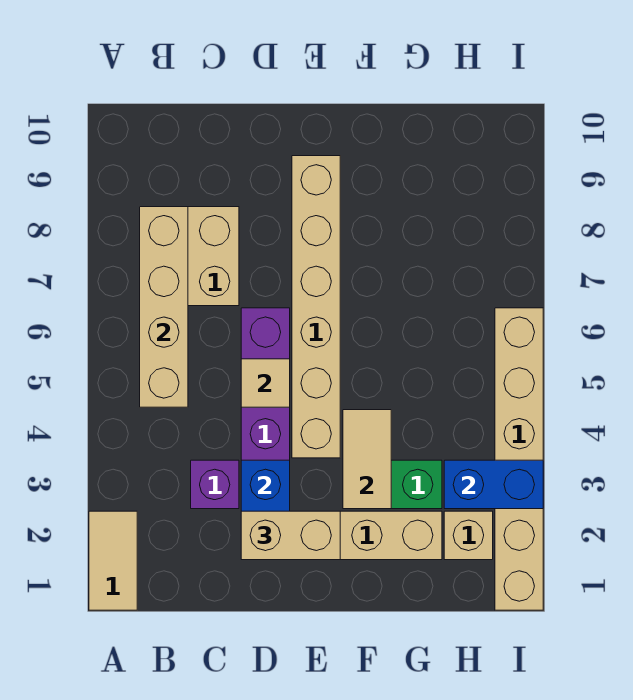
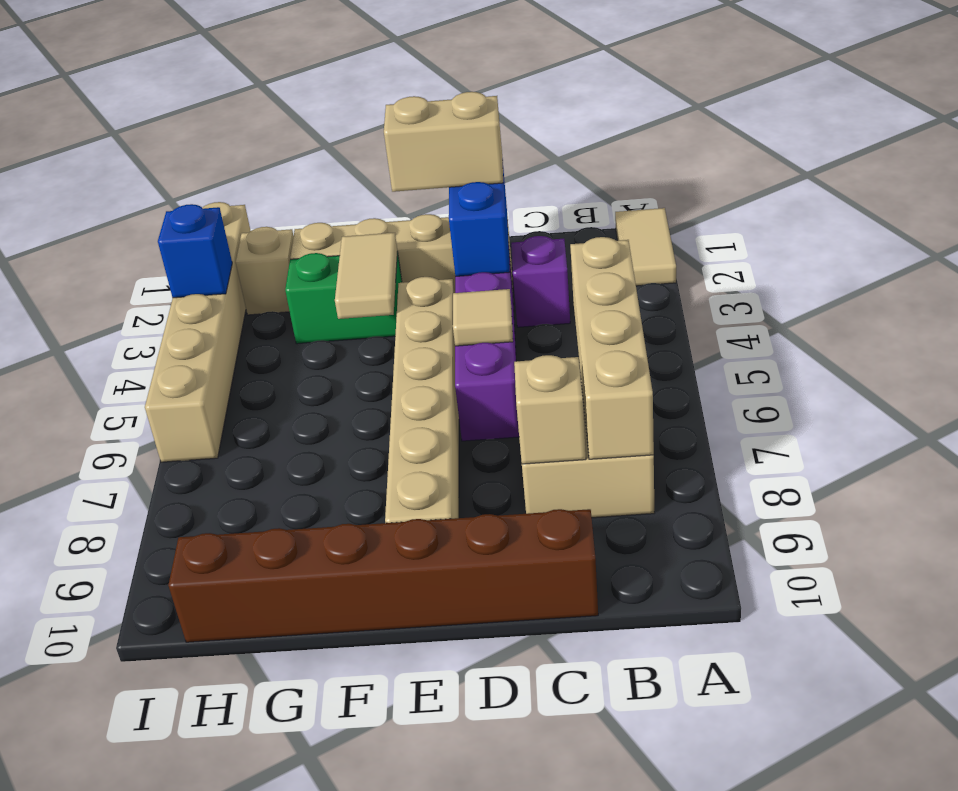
none -> tan 1x1 brick [514,355,586,464]
none -> brown 1x6 brick [168,509,598,642]
blue 1x2 brick [444,460,543,509] -> blue 1x1 brick [158,204,232,298]

